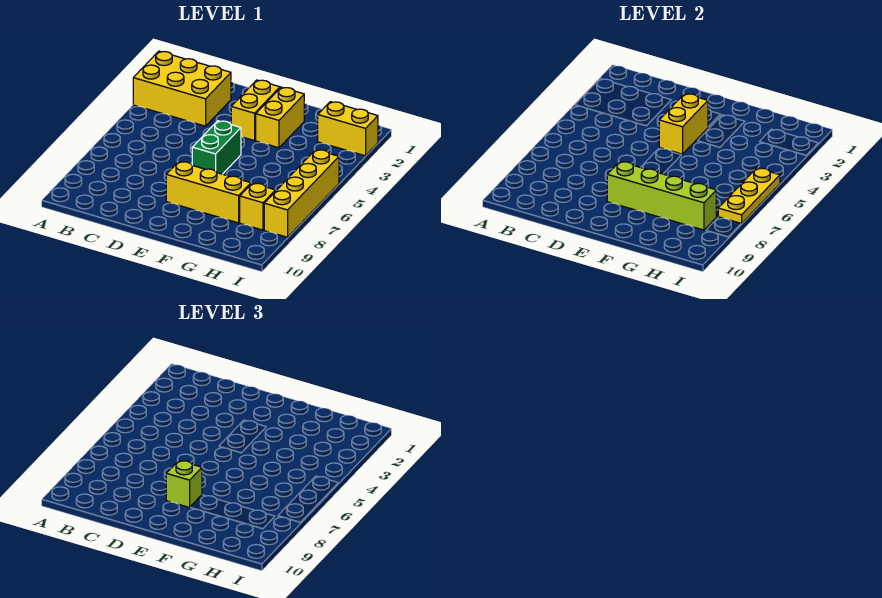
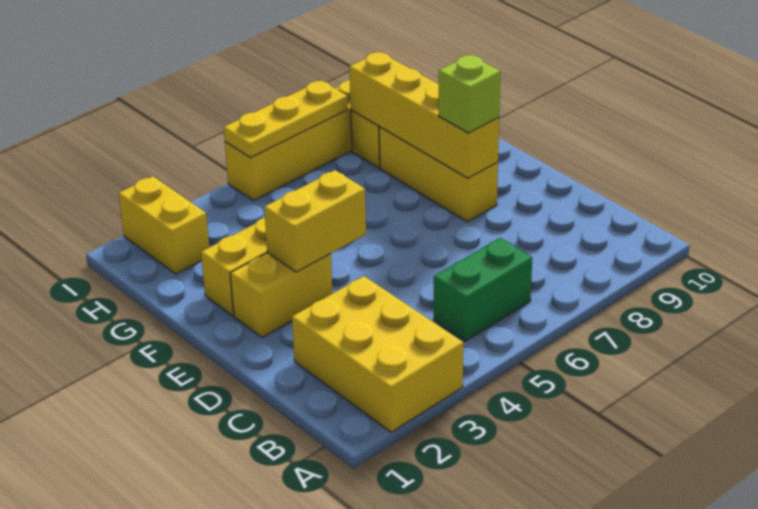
green 1x2 brick [192,121,241,174] -> green 1x2 brick moved to [434,238,532,341]
lime 1x4 brick [607,162,716,230] -> yellow 1x4 brick [349,52,499,178]

